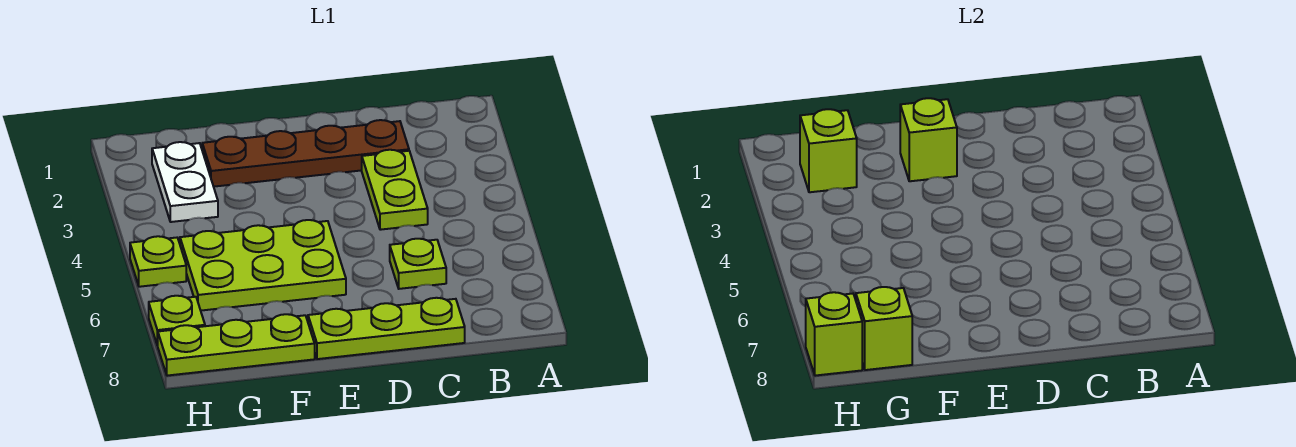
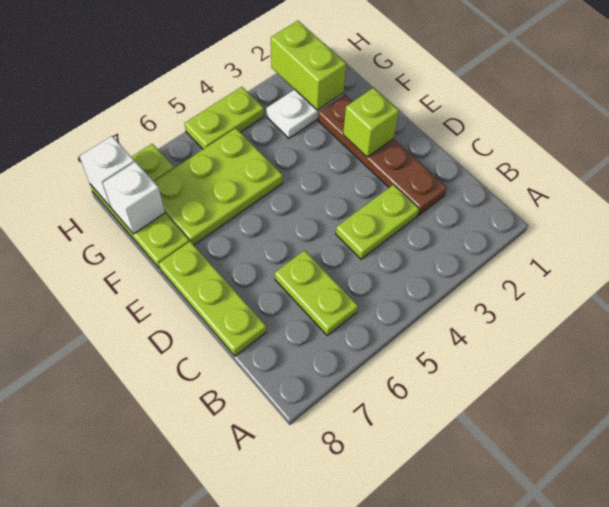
lime 1x1 plate [390,239,446,289] -> lime 1x2 plate [275,250,358,335]
lime 2x3 plate [180,220,346,311] -> lime 2x3 plate turned to [154,128,283,245]
lime 1x1 brick [800,109,857,192] -> lime 1x2 brick [271,21,346,110]
lime 1x1 brick [856,287,912,370] -> white 1x1 brick [103,162,165,234]
lime 1x1 plate [130,236,186,287] -> lime 1x2 plate [185,87,264,149]
lime 1x1 brick [806,292,862,376] -> white 1x1 brick [79,136,135,207]

